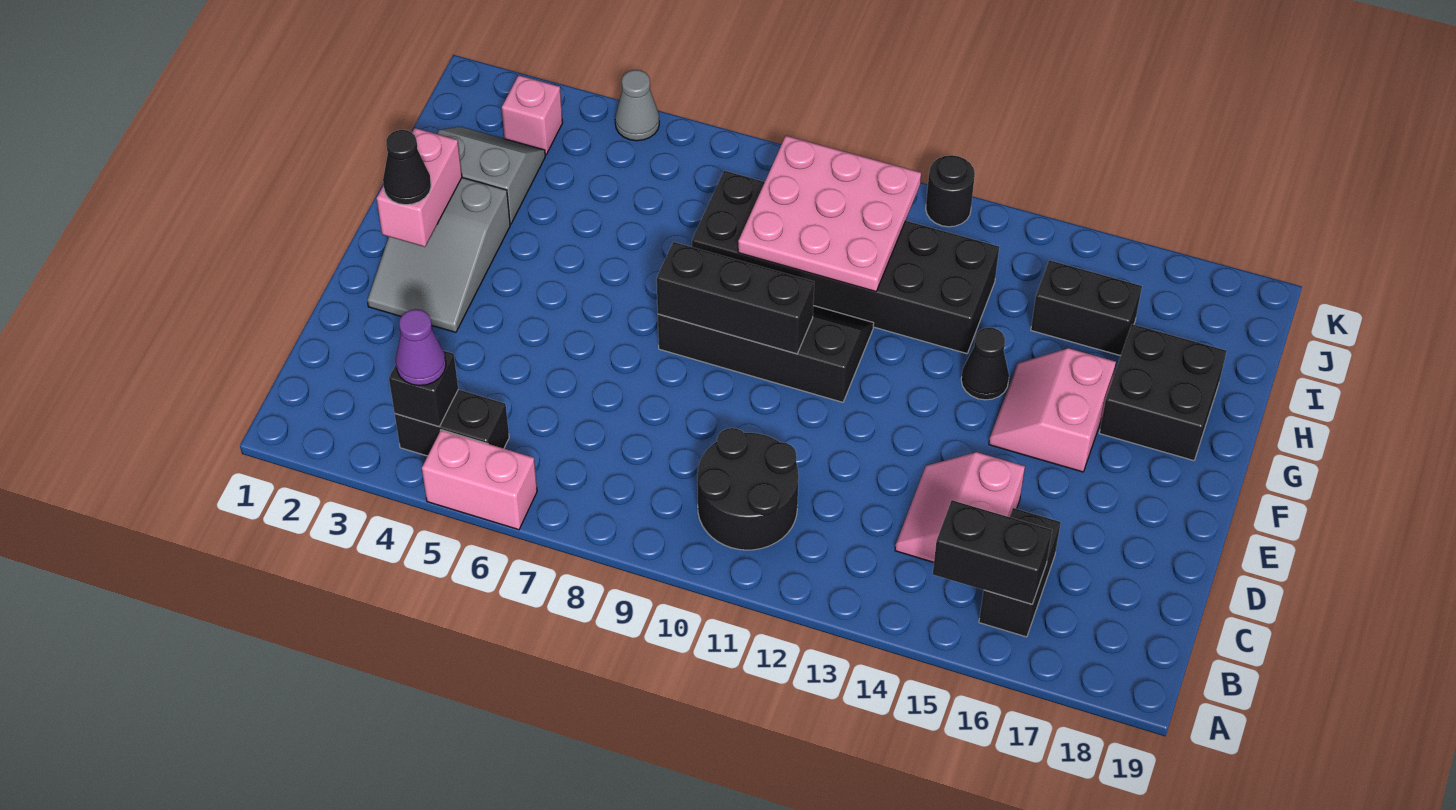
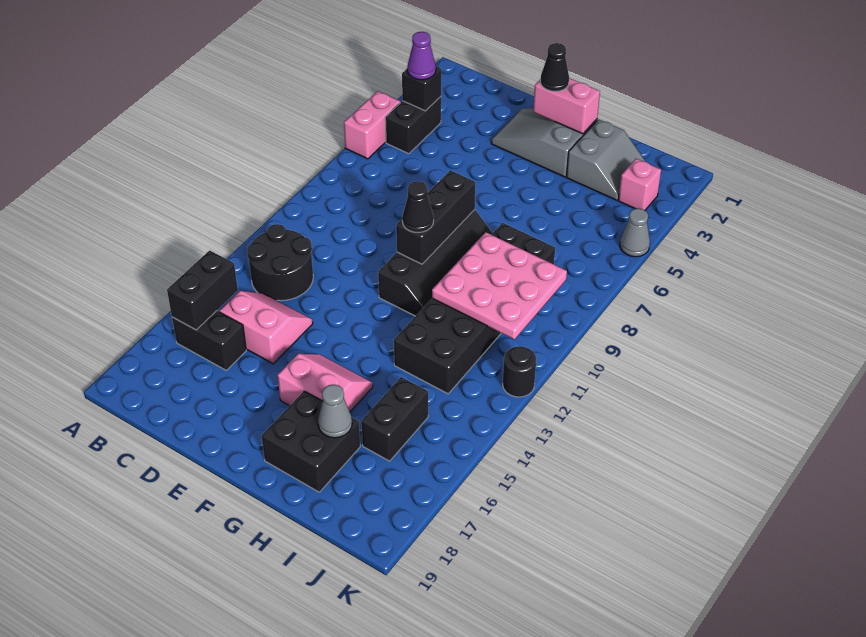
black 2x2 round brick [697,428,799,550] -> black 2x2 round brick moved to [247,224,313,301]
black 1x1 cone [961,327,1009,400] -> black 1x1 cone moved to [402,181,434,233]
none -> grey 1x1 cone [318,385,352,438]

